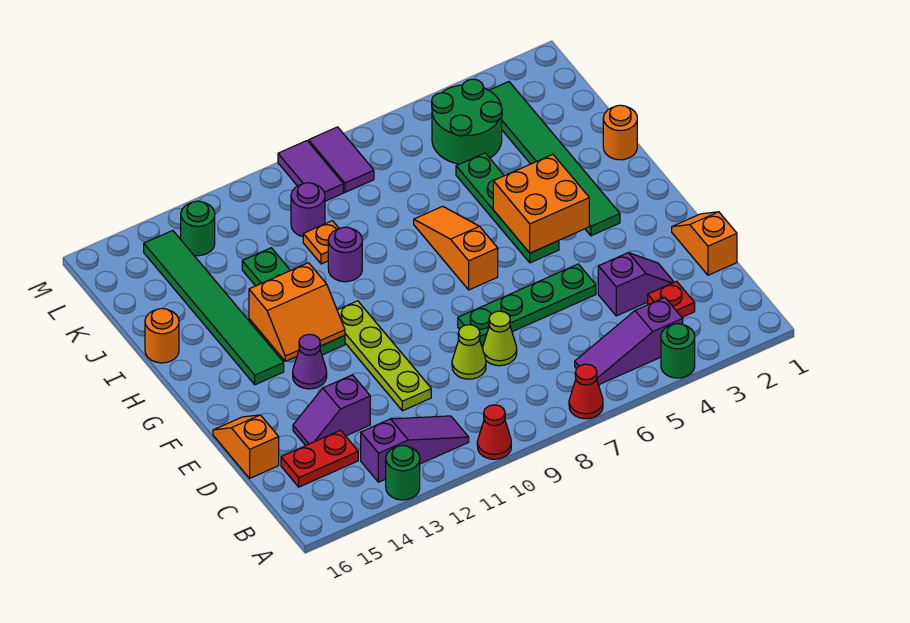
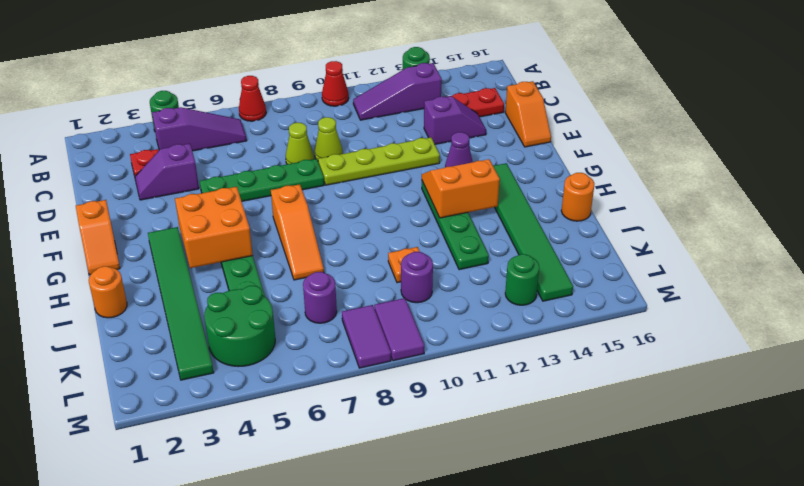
orange 1x2 slope [672,212,737,275] -> orange 1x2 slope moved to [76,200,120,275]
lime 1x4 plate [337,301,431,411] -> lime 1x4 plate turned to [318,137,440,185]
purple 1x1 round brick [328,227,362,282] -> purple 1x1 round brick moved to [303,272,337,323]

